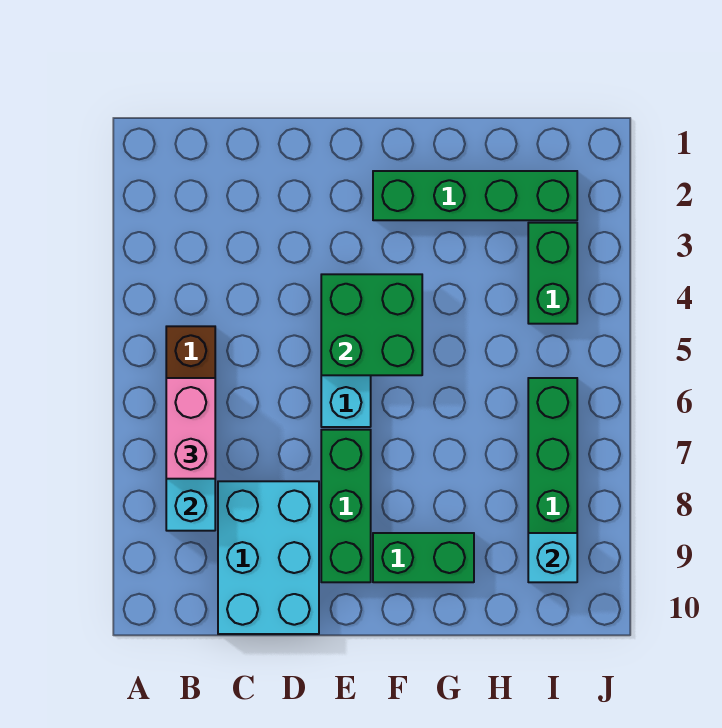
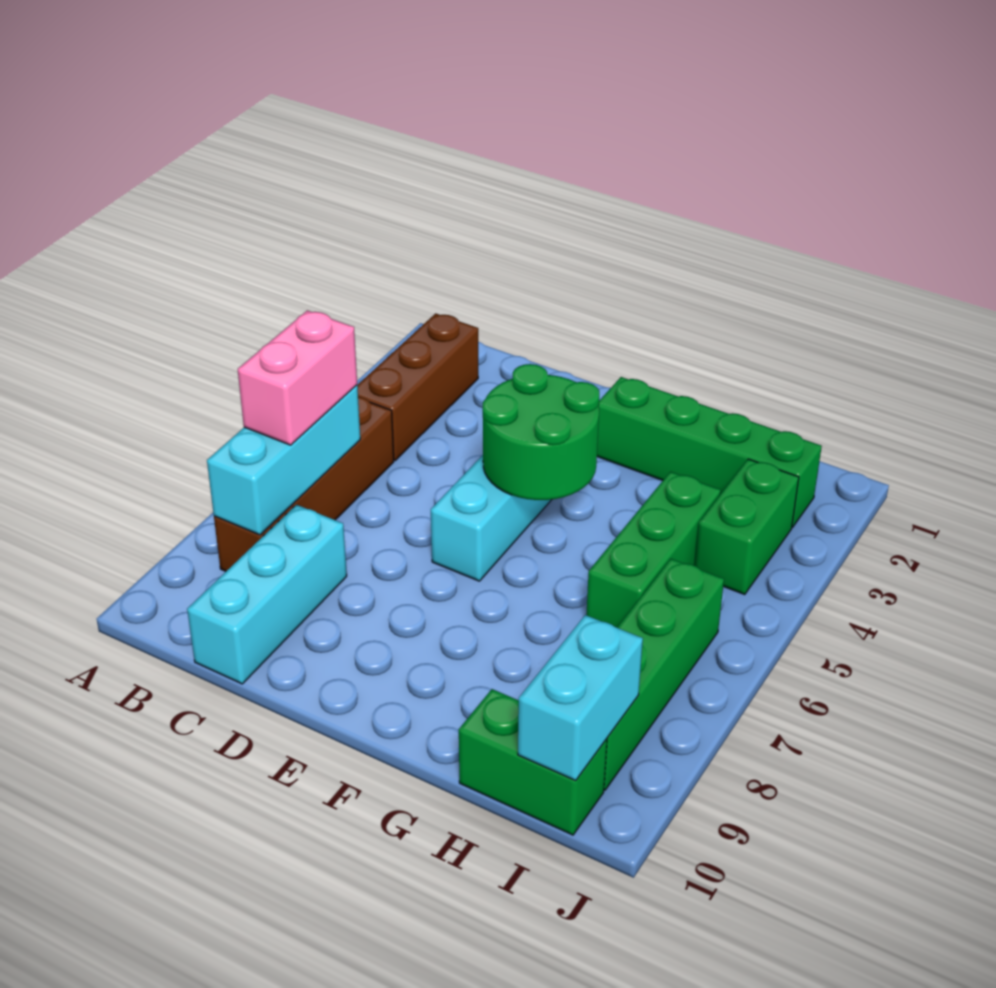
none -> brown 1x3 brick [357,313,478,460]
cyan 2x3 brick [218,481,319,634] -> cyan 1x3 brick [187,505,347,684]
green 2x2 brick [321,274,422,375] -> green 2x2 round brick [483,364,599,500]
green 1x3 brick [321,430,371,582] -> green 1x3 brick moved to [586,472,721,627]
green 1x2 brick [373,533,474,582] -> green 1x2 brick moved to [459,689,607,835]
cyan 1x1 brick [528,533,577,582] -> cyan 1x2 brick [518,615,643,780]

